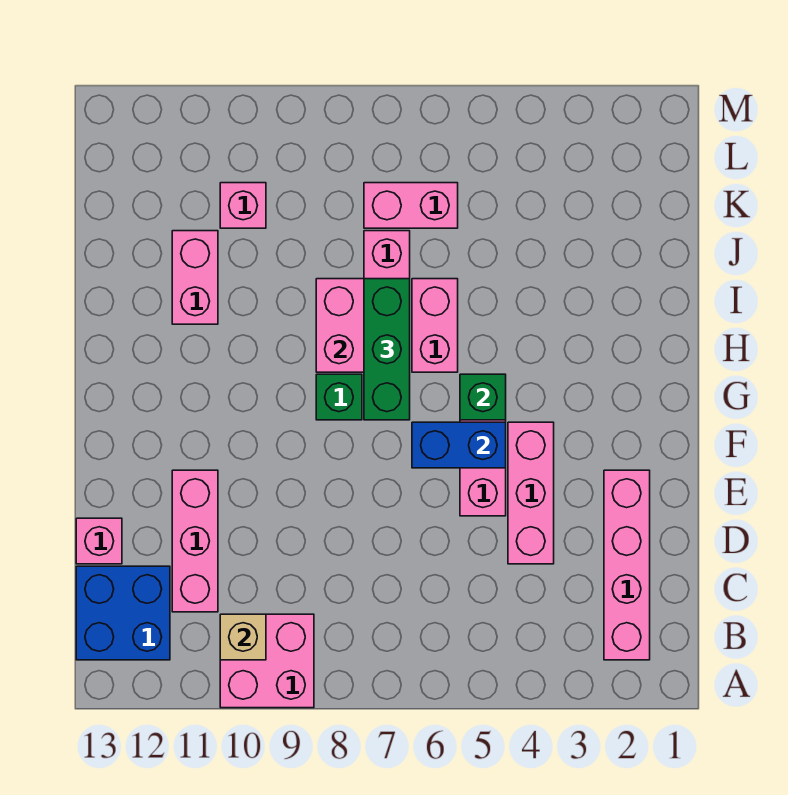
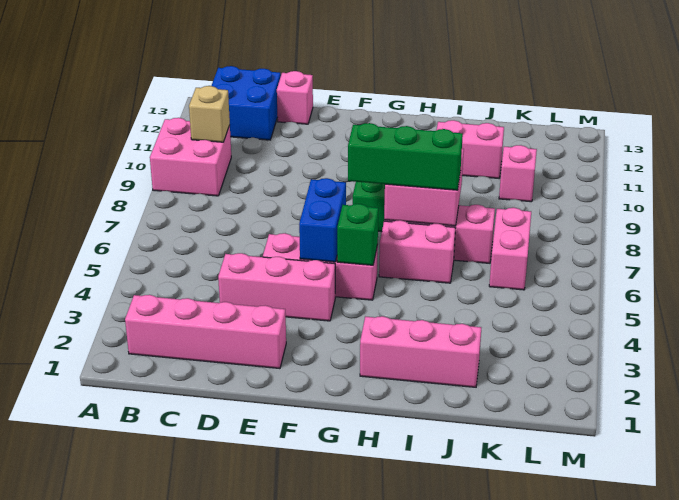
pink 1x3 brick [172,470,218,612] -> pink 1x3 brick moved to [360,316,481,387]

